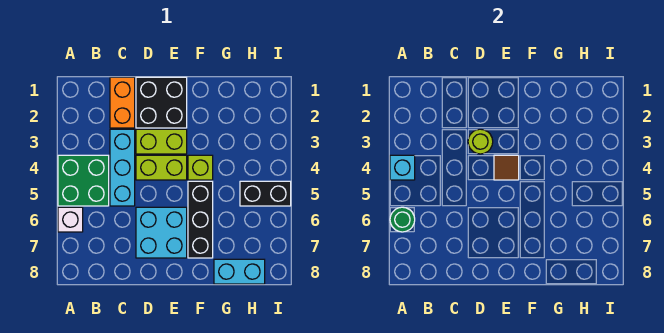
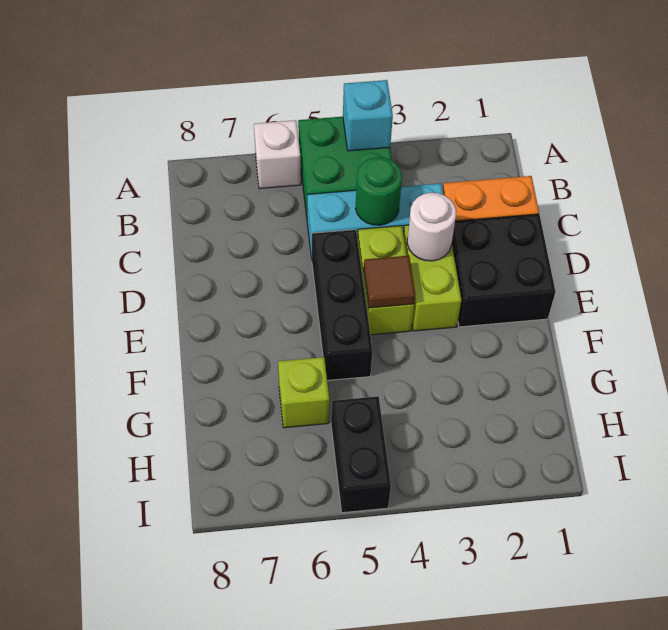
green 1x1 round brick [390,207,415,232] -> green 1x1 round brick moved to [355,157,402,225]
lime 1x1 round brick [468,129,493,154] -> white 1x1 round brick [407,193,456,261]
cyan 2x2 brick [136,207,187,258] -> none
lime 1x1 brick [188,155,213,180] -> lime 1x1 brick moved to [278,357,329,428]
black 1x3 brick [188,181,213,258] -> black 1x3 brick turned to [312,230,372,381]
cyan 1x2 brick [214,259,265,284] -> none

